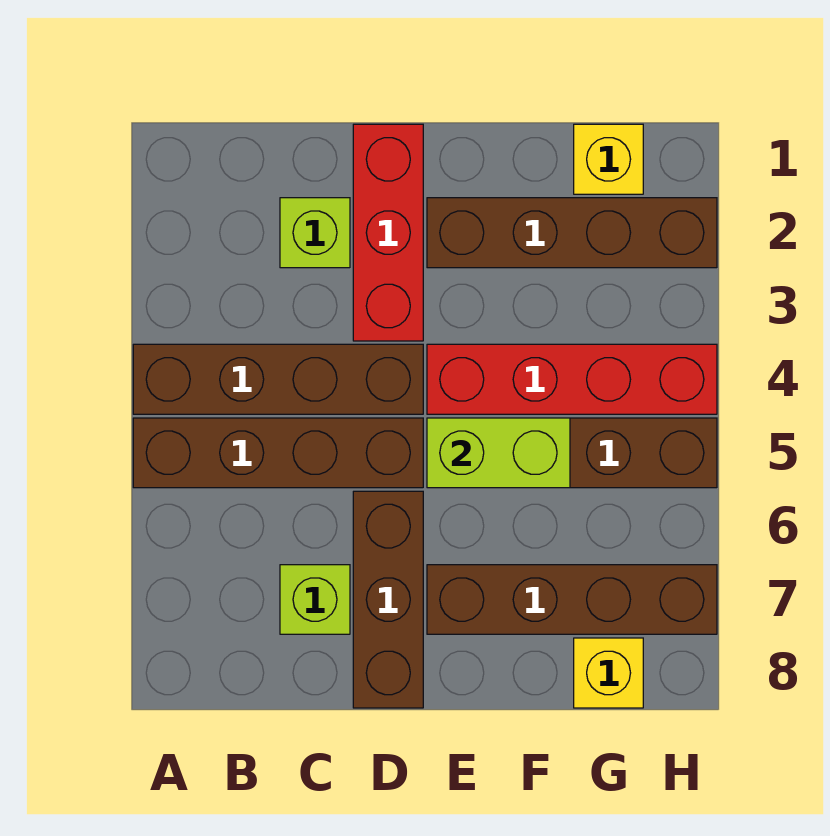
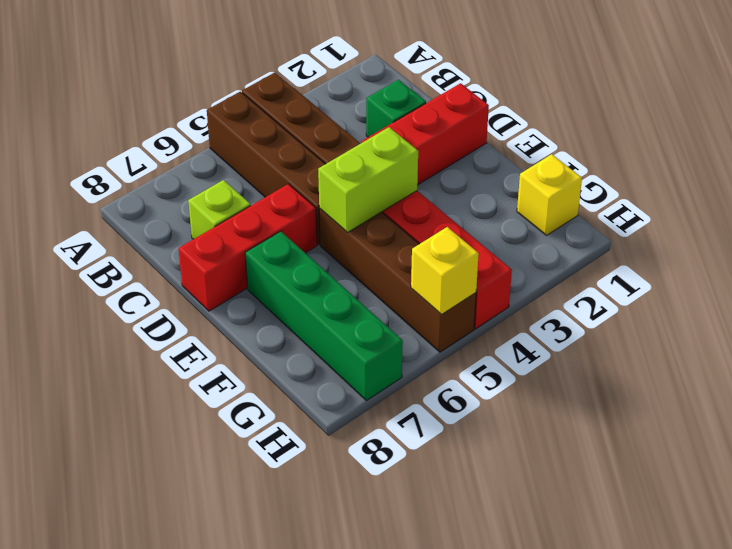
lime 1x1 brick [280,198,350,268] -> green 1x1 brick [366,80,426,137]
brown 1x3 brick [353,491,423,708] -> red 1x3 brick [178,184,317,311]
brown 1x4 brick [427,198,717,268] -> none
lime 1x2 brick [427,418,570,488] -> lime 1x2 brick turned to [318,127,418,233]
brown 1x4 brick [427,565,717,634] -> green 1x4 brick [245,231,403,401]
yellow 1x1 brick [574,638,643,708] -> yellow 1x1 brick moved to [411,227,479,314]

